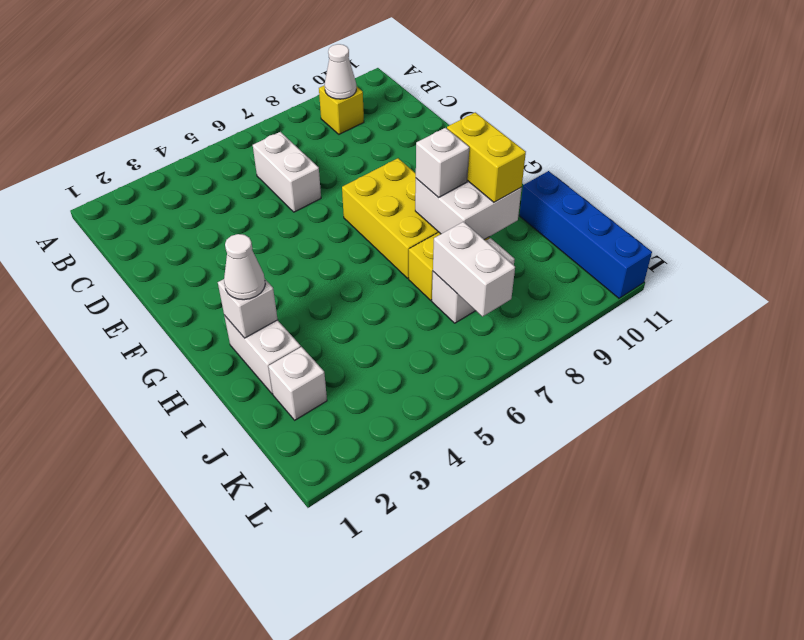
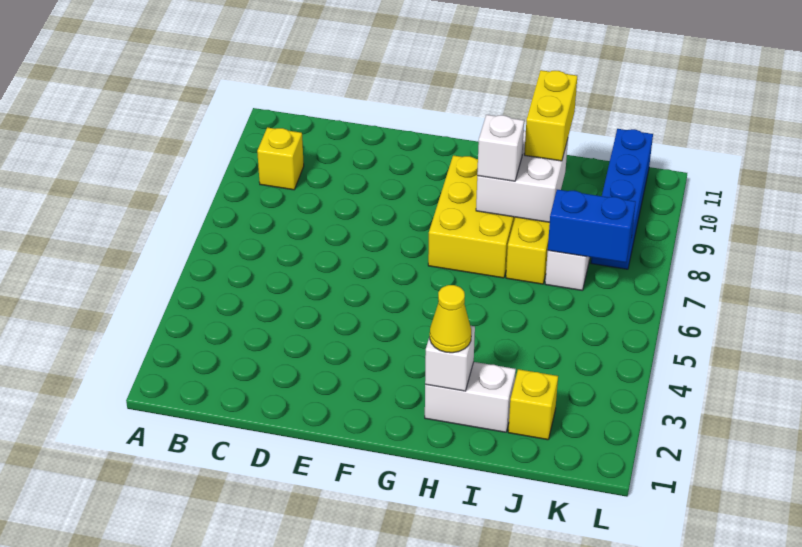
white 1x1 cone [325,44,356,99] -> none
white 1x2 brick [253,132,321,212] -> none
yellow 2x3 brick [342,158,438,278] -> yellow 2x3 brick turned to [428,155,515,278]
white 1x1 cone [224,234,265,300] -> yellow 1x1 cone [430,285,471,353]
yellow 1x2 brick [447,112,526,202] -> yellow 1x2 brick turned to [524,70,577,161]
blue 1x4 brick [520,171,652,298] -> blue 1x4 brick turned to [591,129,653,269]
white 1x1 brick [268,347,327,420] -> yellow 1x1 brick [508,369,558,440]
white 1x2 brick [433,222,515,317] -> blue 1x2 brick [548,190,636,263]

